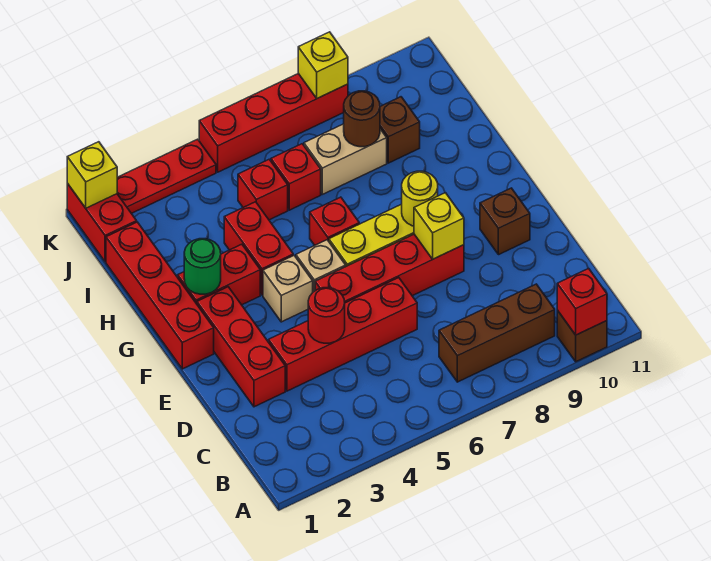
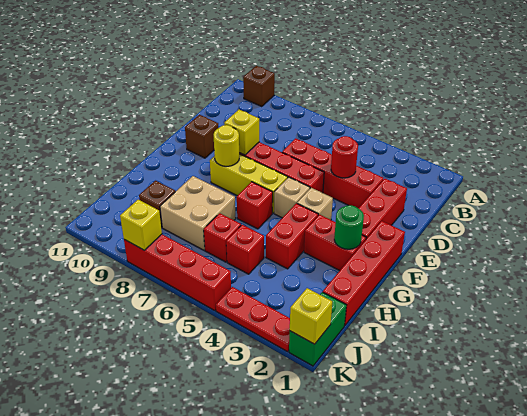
red 1x1 brick [557,269,607,335] -> none
brown 1x3 brick [439,284,555,382] -> none
tan 1x2 brick [304,124,387,194] -> tan 2x2 brick [160,176,236,250]
brown 1x1 round brick [344,91,380,147] -> none
red 1x2 brick [67,184,137,262] -> green 1x2 brick [289,292,346,366]

